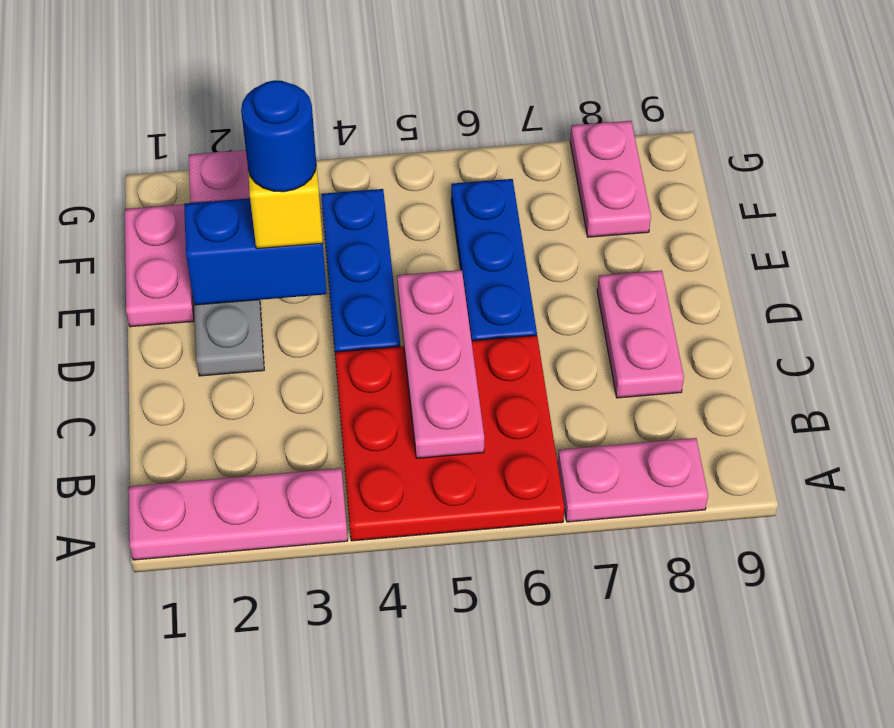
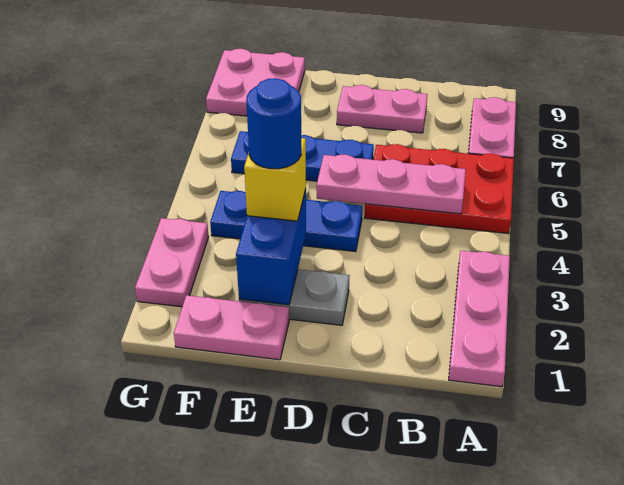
red 3x3 plate [335,335,564,541] -> red 2x3 plate [365,144,514,234]
pink 1x2 plate [570,121,651,237] -> pink 2x2 plate [206,49,305,116]

